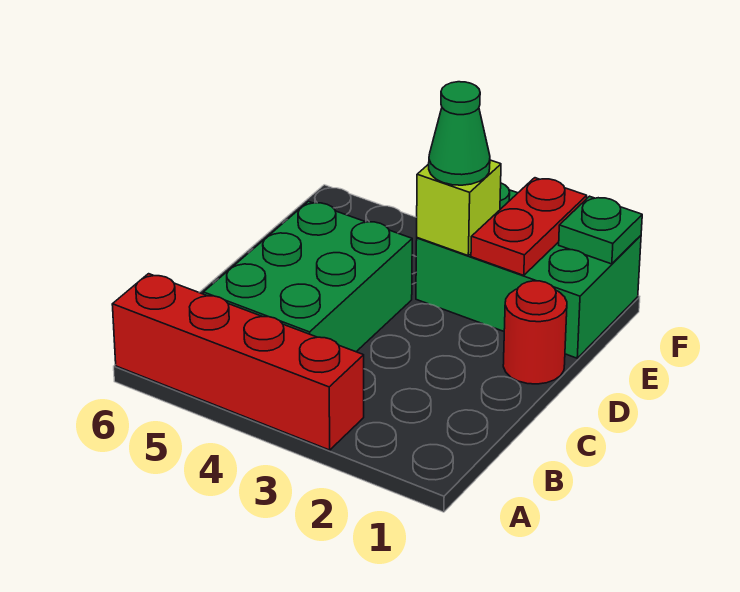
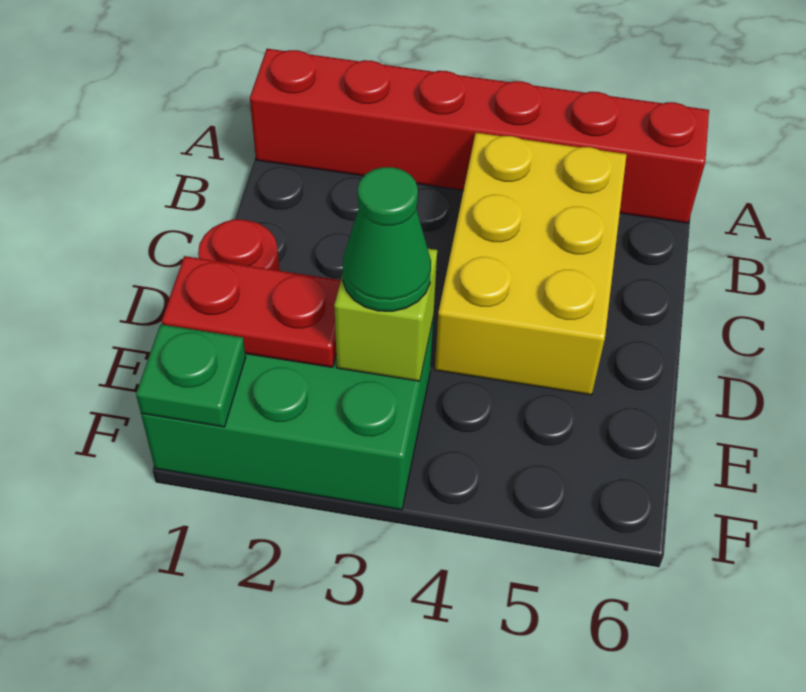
red 1x4 brick [112,274,364,450] -> red 1x6 brick [250,49,709,223]
green 2x3 brick [203,201,412,352] -> yellow 2x3 brick [435,133,627,395]
red 1x2 plate [471,178,587,275] -> red 1x2 plate turned to [162,256,341,367]

